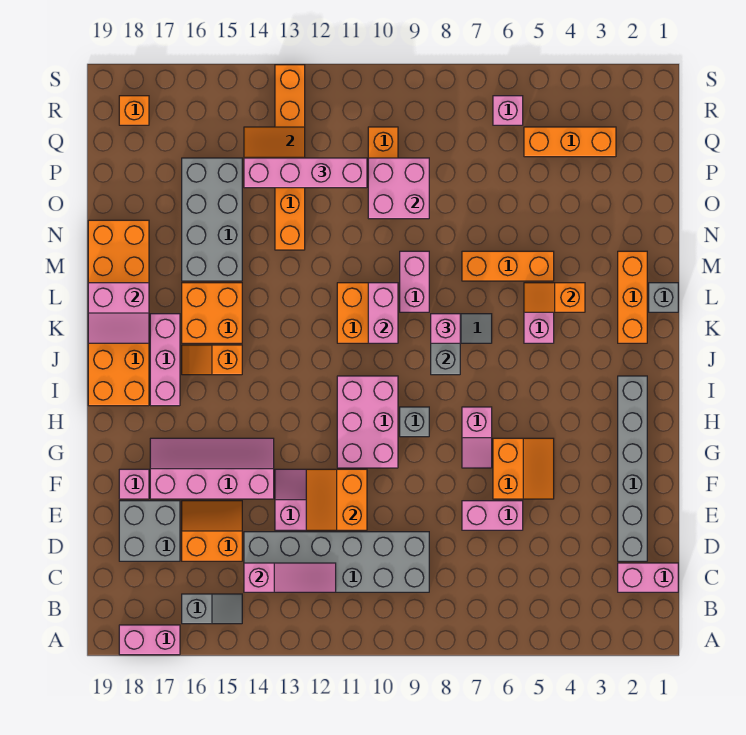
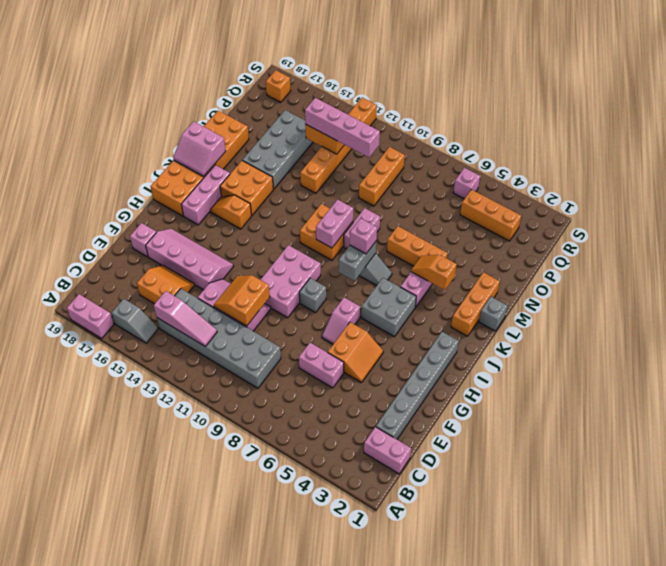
grey 2x2 brick [119,501,180,561] -> grey 2x2 brick moved to [361,278,416,337]
pink 2x2 brick [368,158,429,219] -> none

